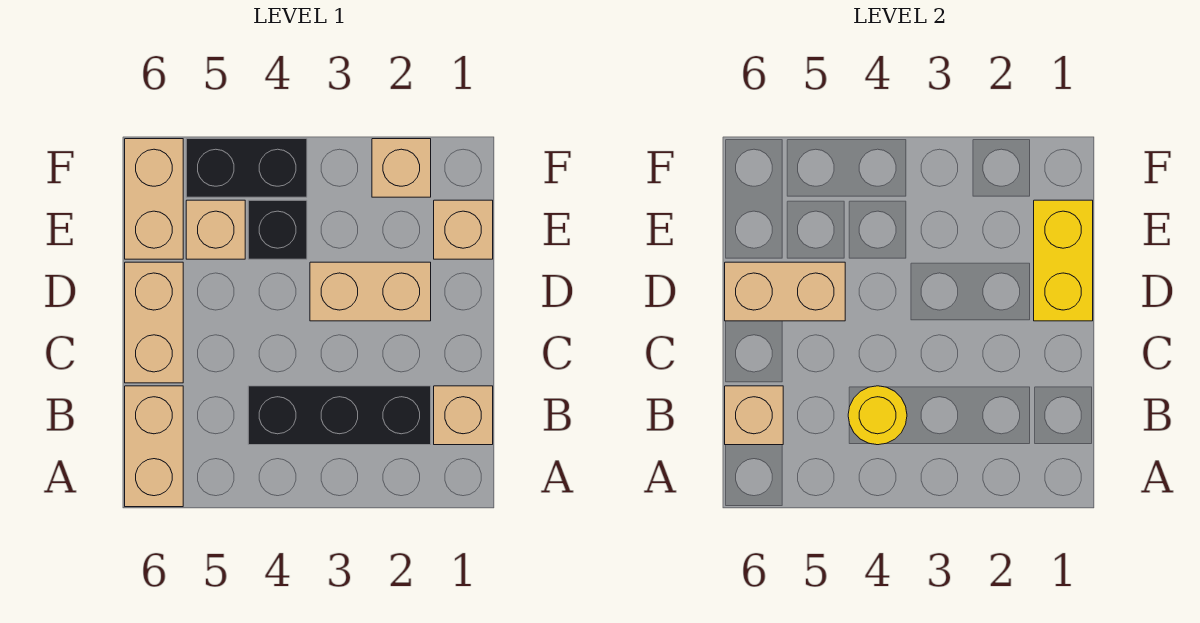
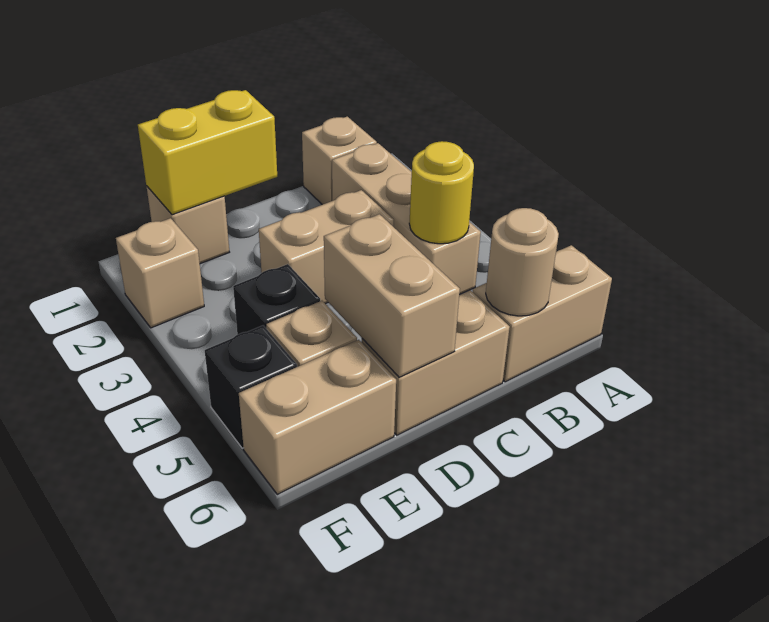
black 1x3 brick [248,386,431,445] -> tan 1x3 brick [332,143,481,295]
tan 1x1 brick [725,386,783,445] -> tan 1x1 round brick [486,208,559,316]
tan 1x2 brick [310,262,431,321] -> tan 1x2 brick turned to [259,190,394,304]
black 1x2 brick [186,139,307,197] -> black 1x1 brick [205,325,297,448]

